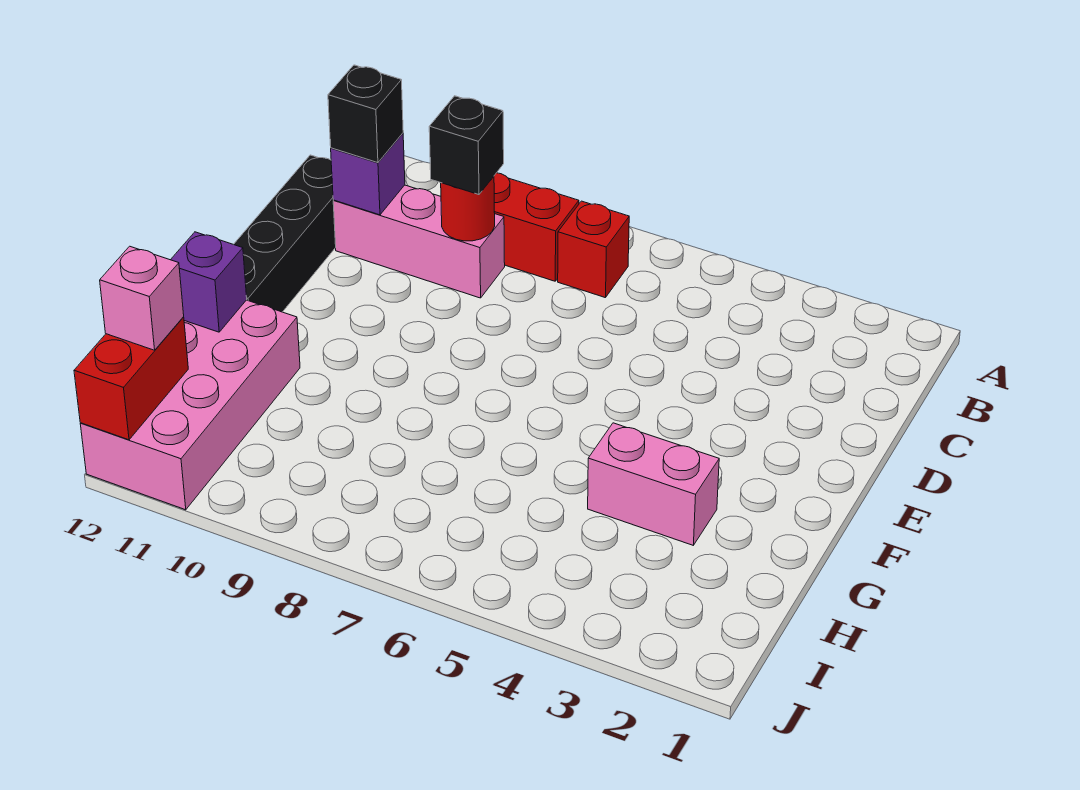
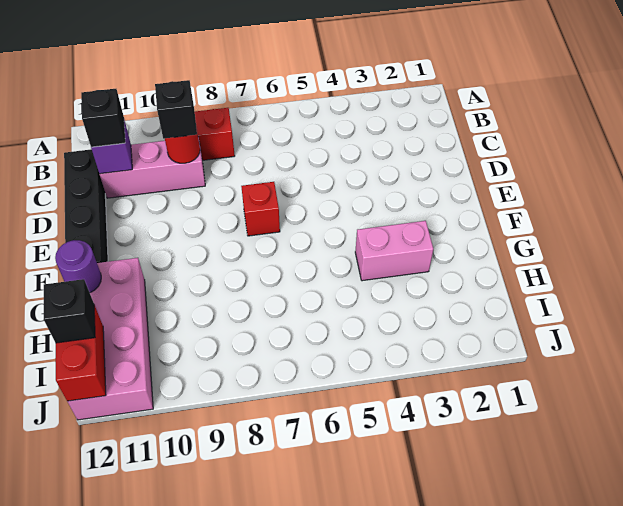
red 1x1 brick [558,201,629,298] -> red 1x1 brick moved to [241,182,280,236]
purple 1x1 brick [171,232,247,332] -> purple 1x1 round brick [55,240,101,293]
pink 1x1 brick [100,246,184,350] -> black 1x1 brick [44,279,95,343]

